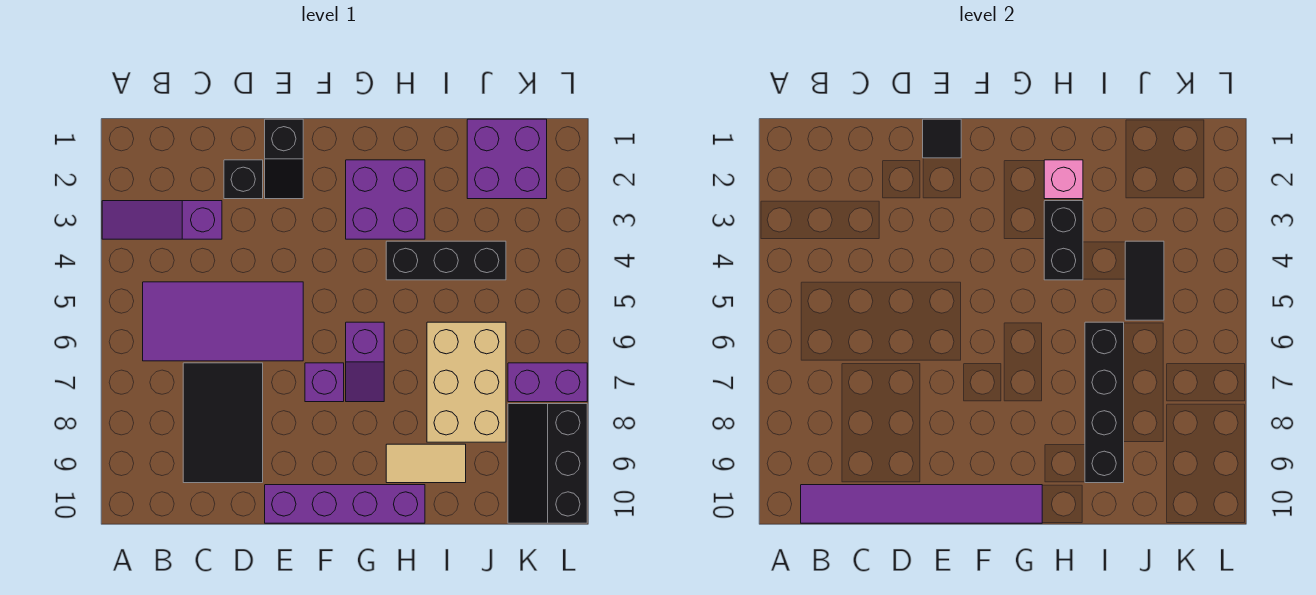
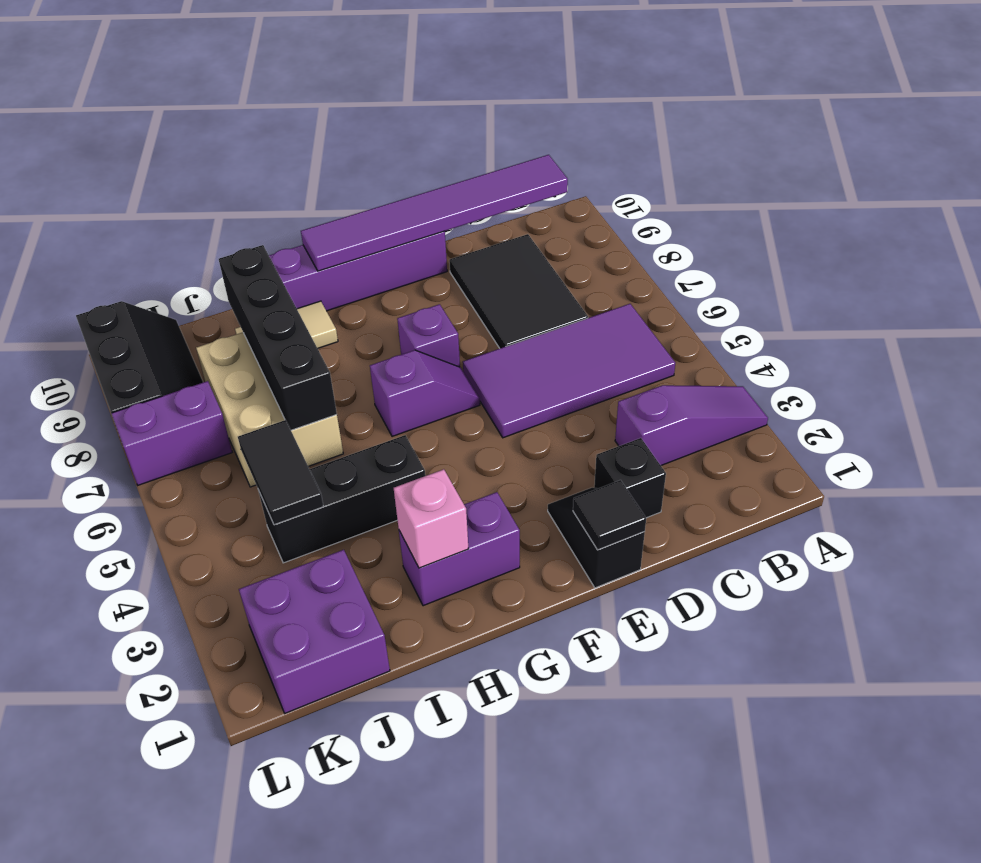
purple 2x2 brick [346,160,425,239] -> purple 1x2 brick [399,492,520,606]
purple 1x2 slope [346,322,384,402] -> purple 1x2 slope turned to [370,350,480,437]
black 1x2 brick [1044,201,1083,280] -> none

